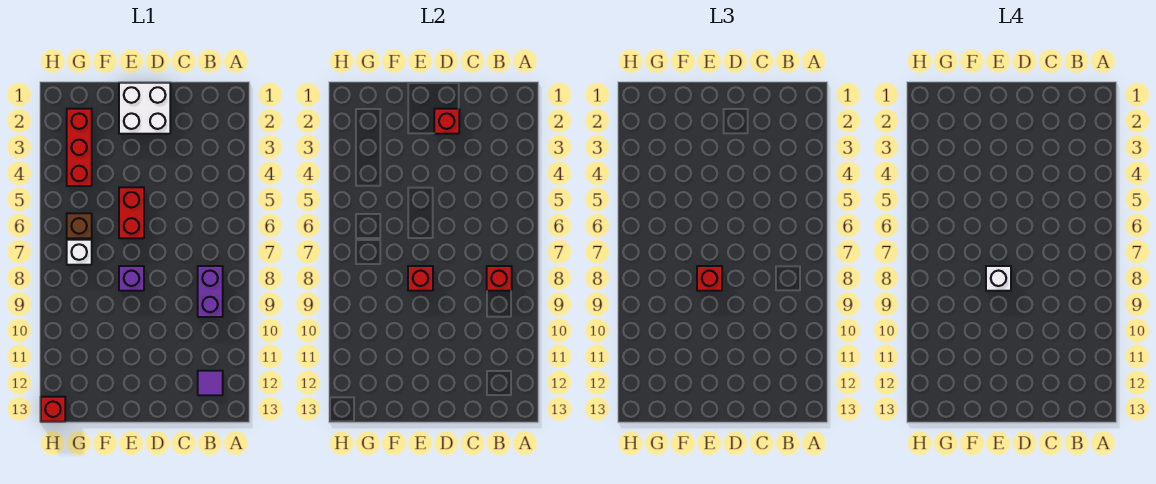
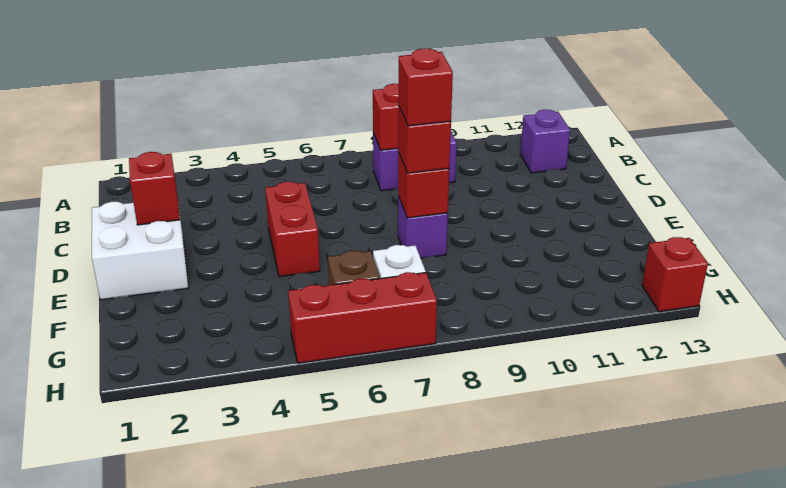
purple 1x1 tile [198,371,223,395] -> purple 1x1 brick [520,110,570,173]
red 1x2 brick [119,187,144,238] -> red 1x2 brick turned to [265,182,320,277]
white 1x1 brick [986,266,1011,291] -> red 1x1 brick [399,49,453,126]
red 1x3 brick [67,109,92,186] -> red 1x3 brick moved to [288,272,437,363]

